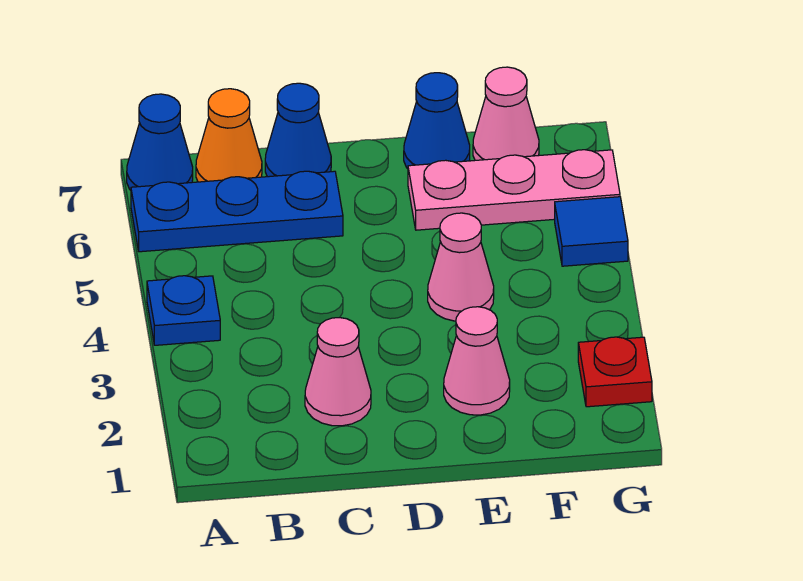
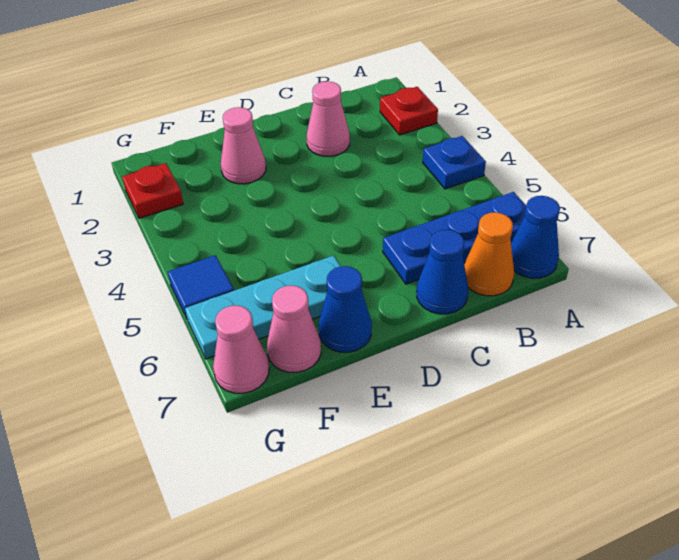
none -> red 1x1 plate [380,87,438,135]
pink 1x1 cone [428,213,494,321] -> pink 1x1 cone moved to [213,305,269,393]
pink 1x3 plate [408,150,620,230] -> cyan 1x3 plate [185,256,341,359]

